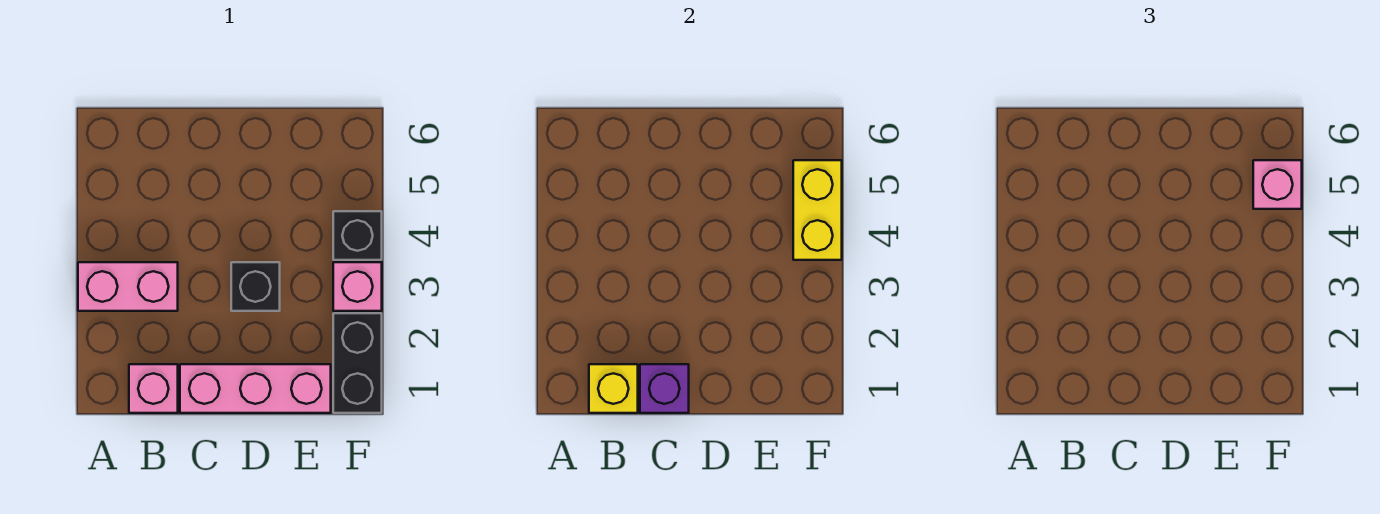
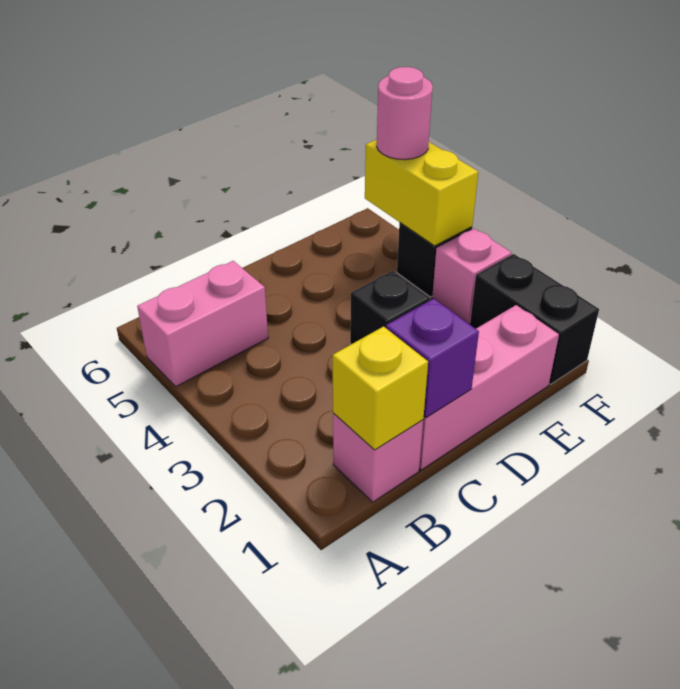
pink 1x2 brick [78,262,178,311] -> pink 1x2 brick moved to [137,261,268,386]
pink 1x1 brick [1253,160,1302,209] -> pink 1x1 round brick [377,67,433,160]

